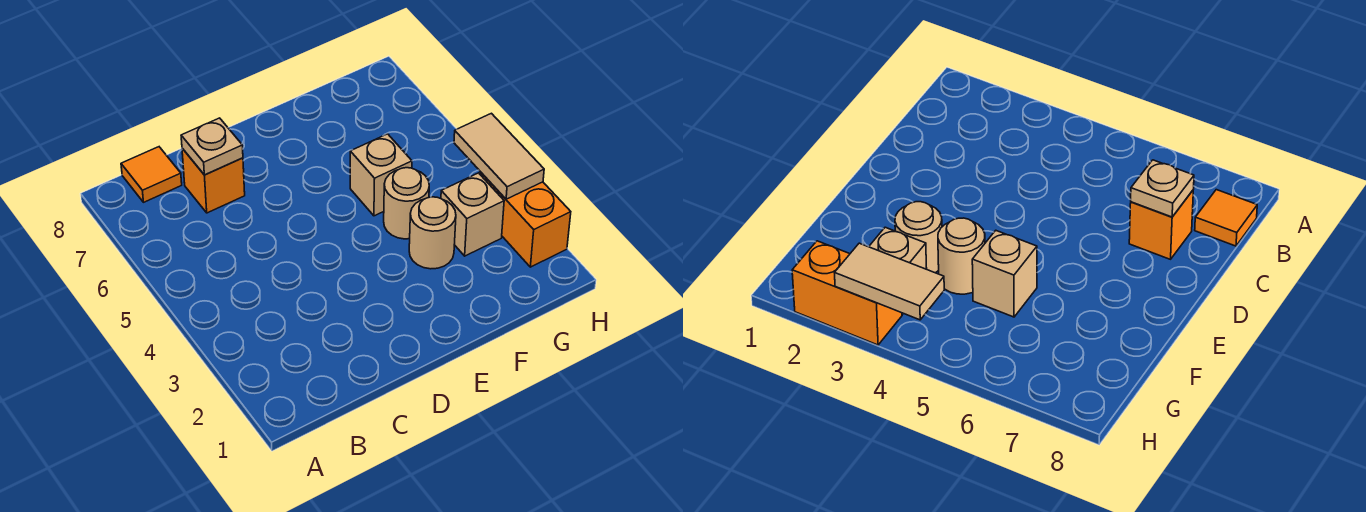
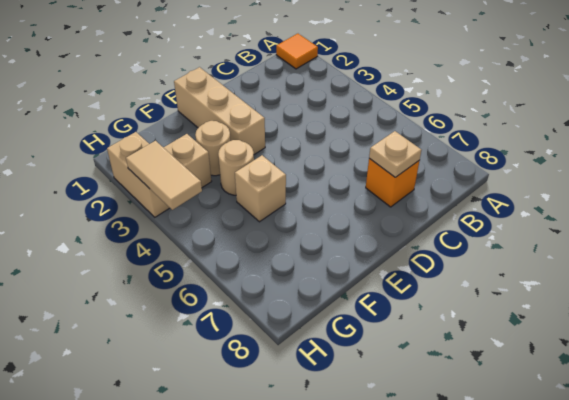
orange 1x1 tile [121,147,182,202] -> orange 1x1 tile moved to [276,34,318,69]
none -> tan 1x3 brick [174,67,265,155]
orange 1x2 brick [480,172,571,267] -> tan 1x2 brick [107,132,169,217]

